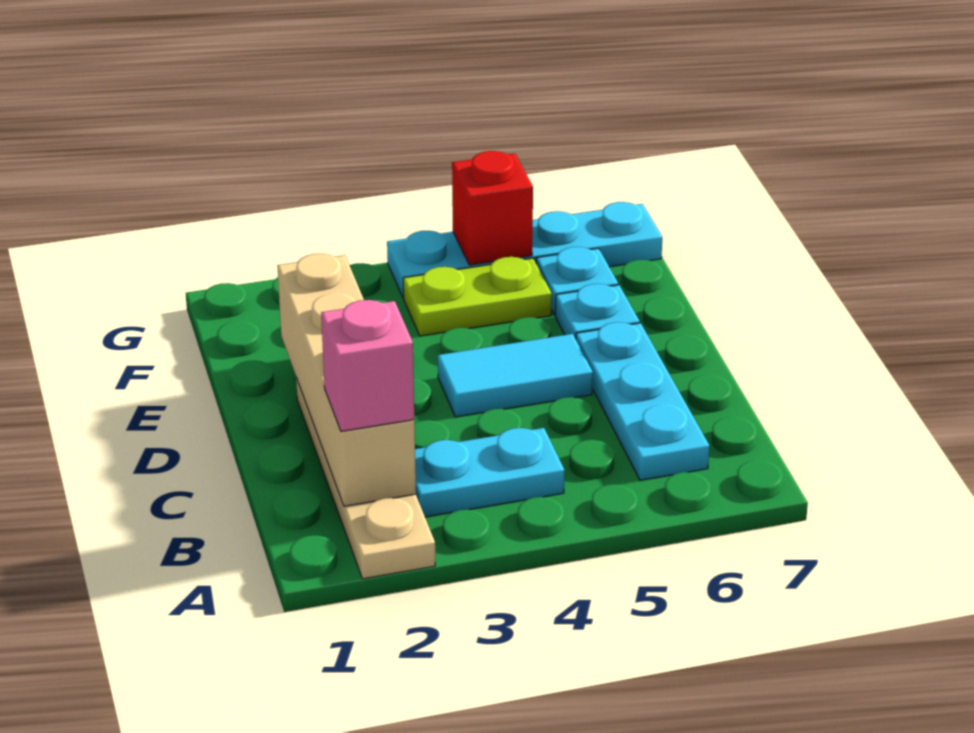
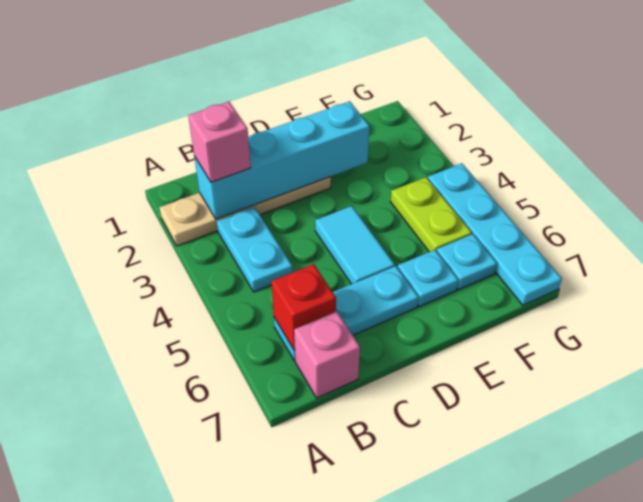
tan 1x4 brick [277,254,416,506] -> cyan 1x4 brick [194,101,370,219]
none -> pink 1x1 brick [294,311,360,398]
red 1x1 brick [452,151,533,265] -> red 1x1 brick moved to [271,264,336,350]

